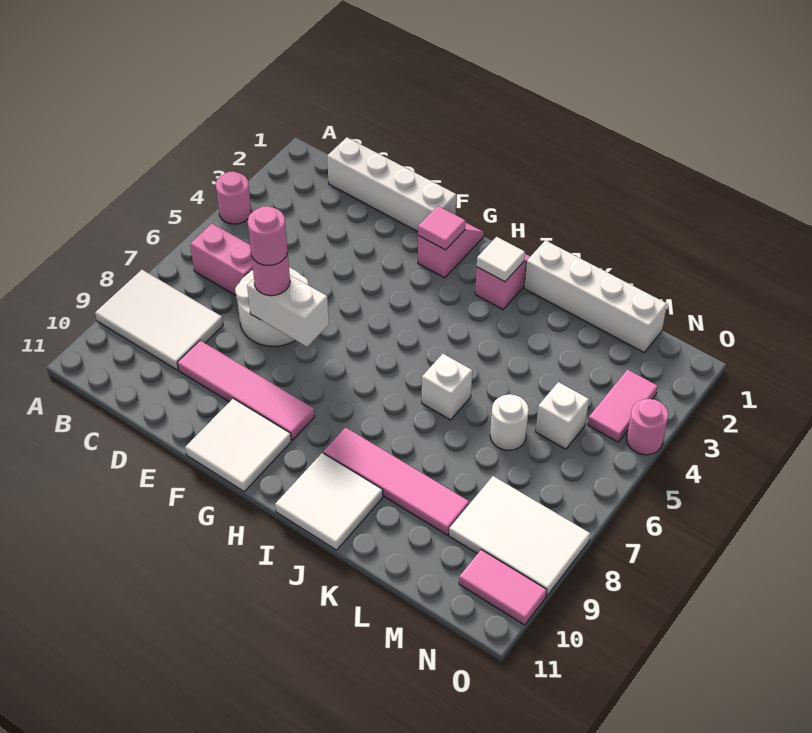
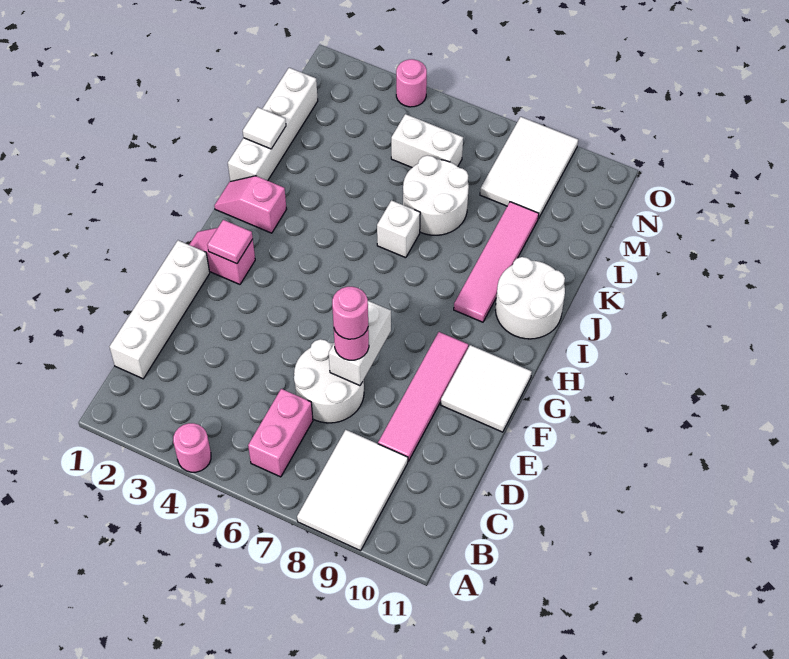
white 1x1 tile [477,237,525,282] -> white 1x1 tile moved to [243,107,286,149]
white 2x2 tile [275,453,383,550] -> white 2x2 round brick [495,257,565,339]
white 1x1 round brick [490,394,529,450] -> white 2x2 round brick [403,155,469,235]
white 1x1 brick [536,382,589,449] -> white 1x2 brick [391,114,463,167]
pink 1x2 tile [588,370,658,442] -> none
pink 1x2 tile [459,550,547,625] -> none

